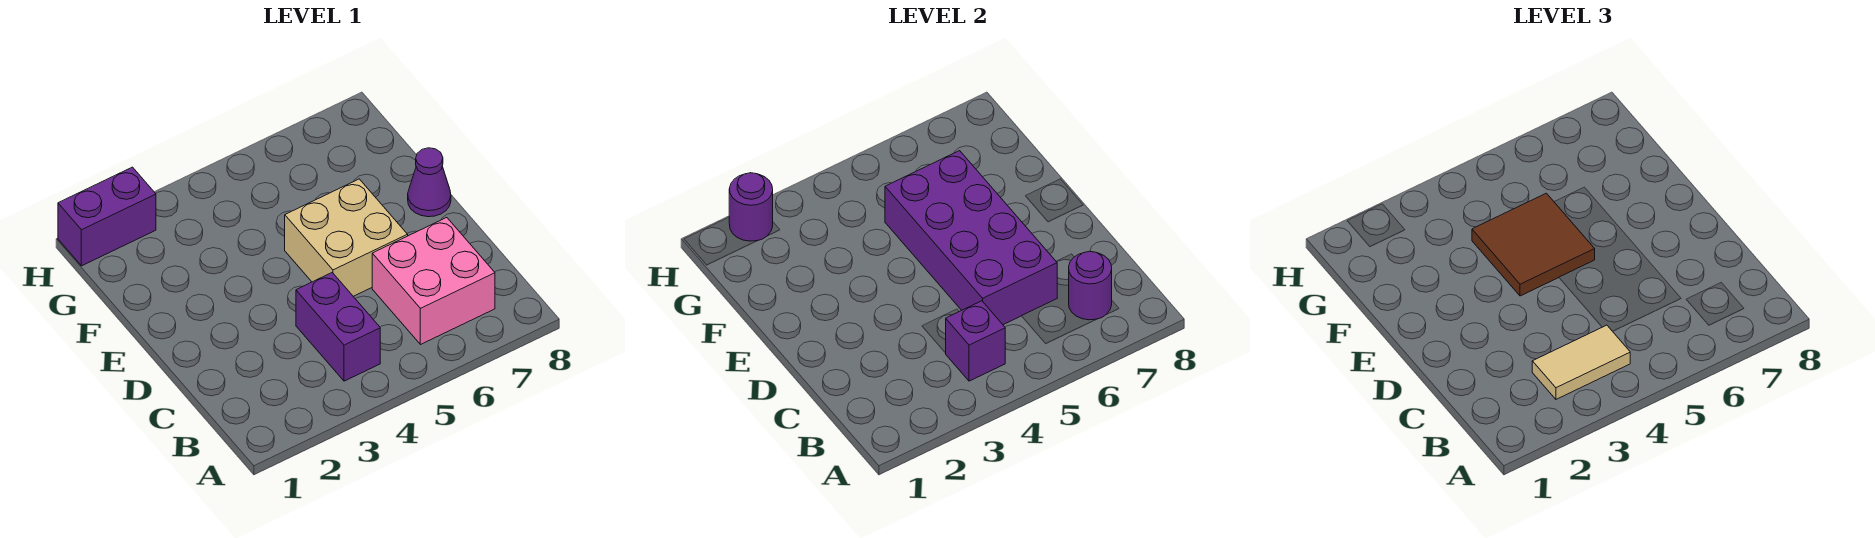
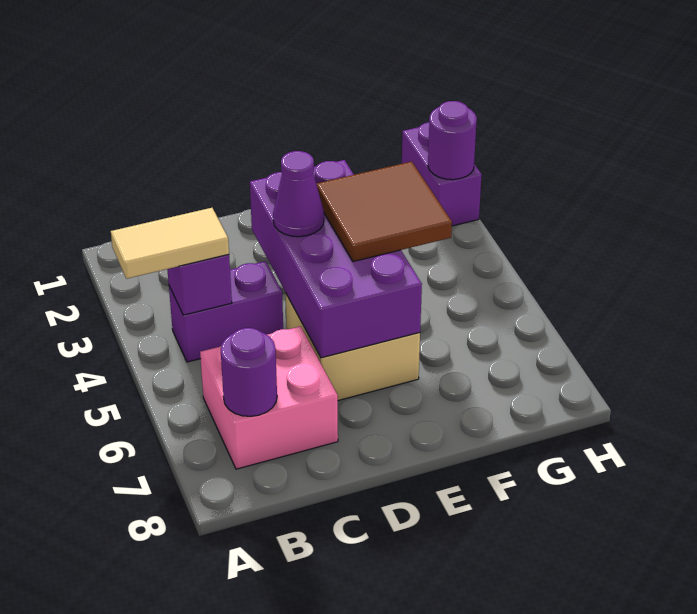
tan 1x2 tile [1532,325,1630,399] -> tan 1x2 tile turned to [111,208,229,279]
purple 2x4 brick [885,151,1057,325] -> purple 2x4 brick turned to [250,160,422,358]
purple 1x1 cone [408,148,451,217] -> purple 1x1 cone moved to [273,151,324,237]

